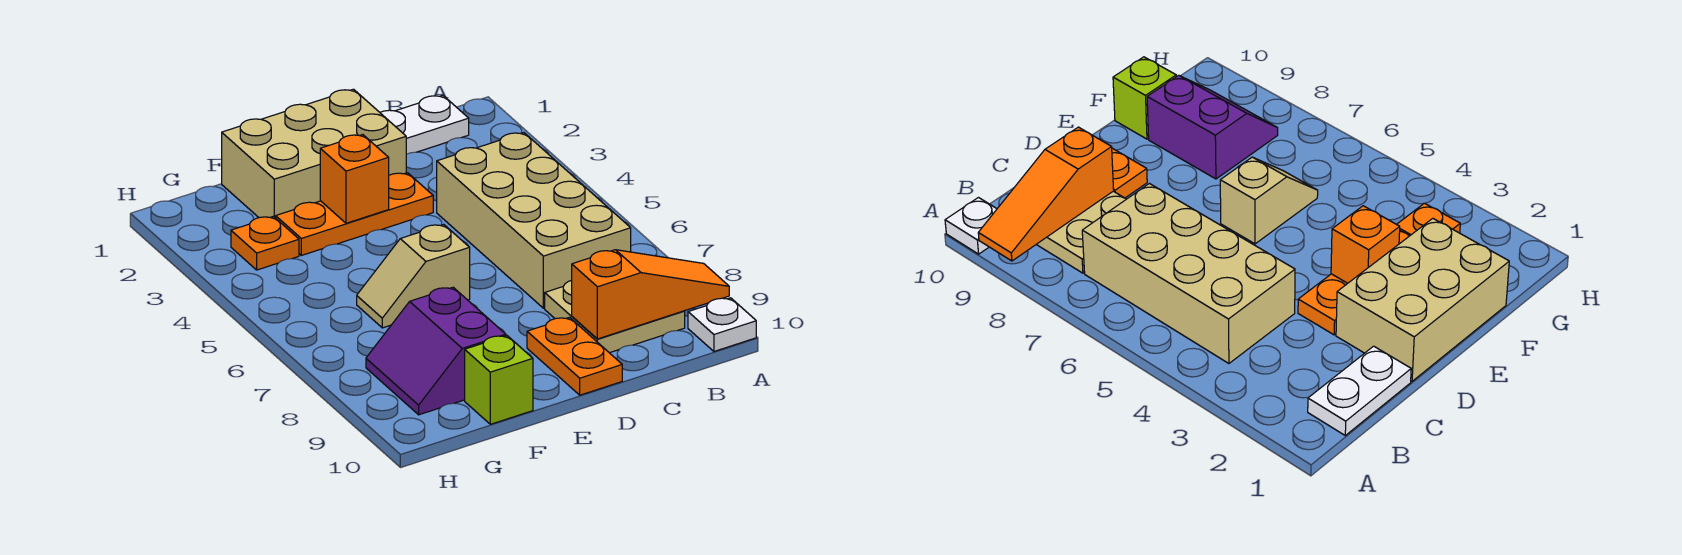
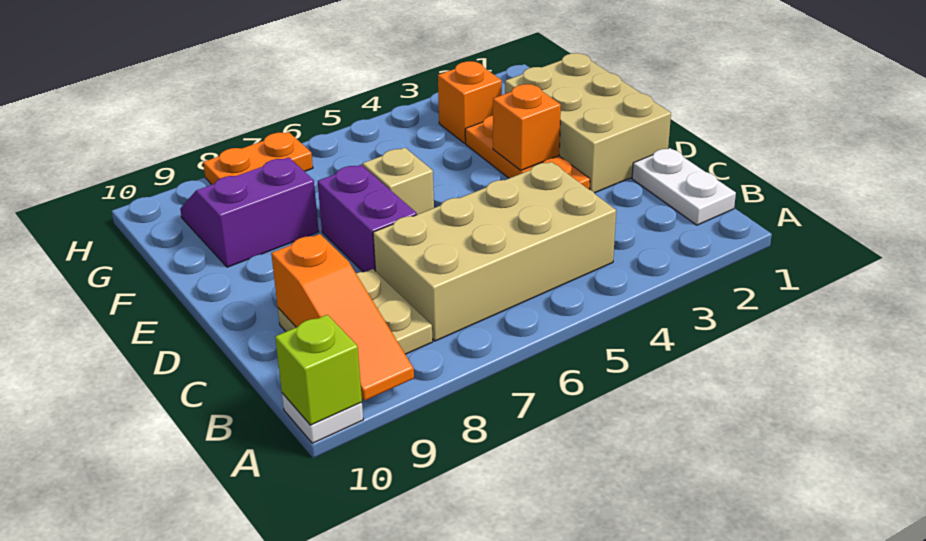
none -> purple 1x2 brick [318,165,417,272]
orange 1x2 plate [527,317,622,395] -> orange 1x2 plate moved to [203,132,313,185]
lime 1x1 brick [465,336,533,424] -> lime 1x1 brick moved to [275,315,362,425]
orange 1x1 plate [231,216,299,270] -> orange 1x1 brick [438,61,502,143]

